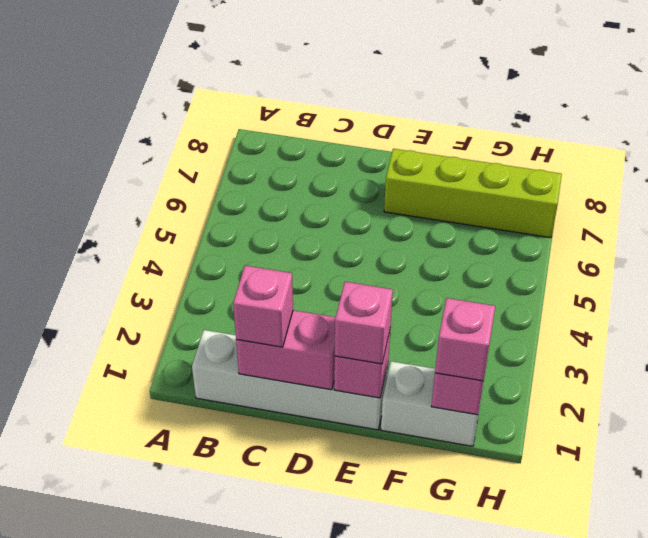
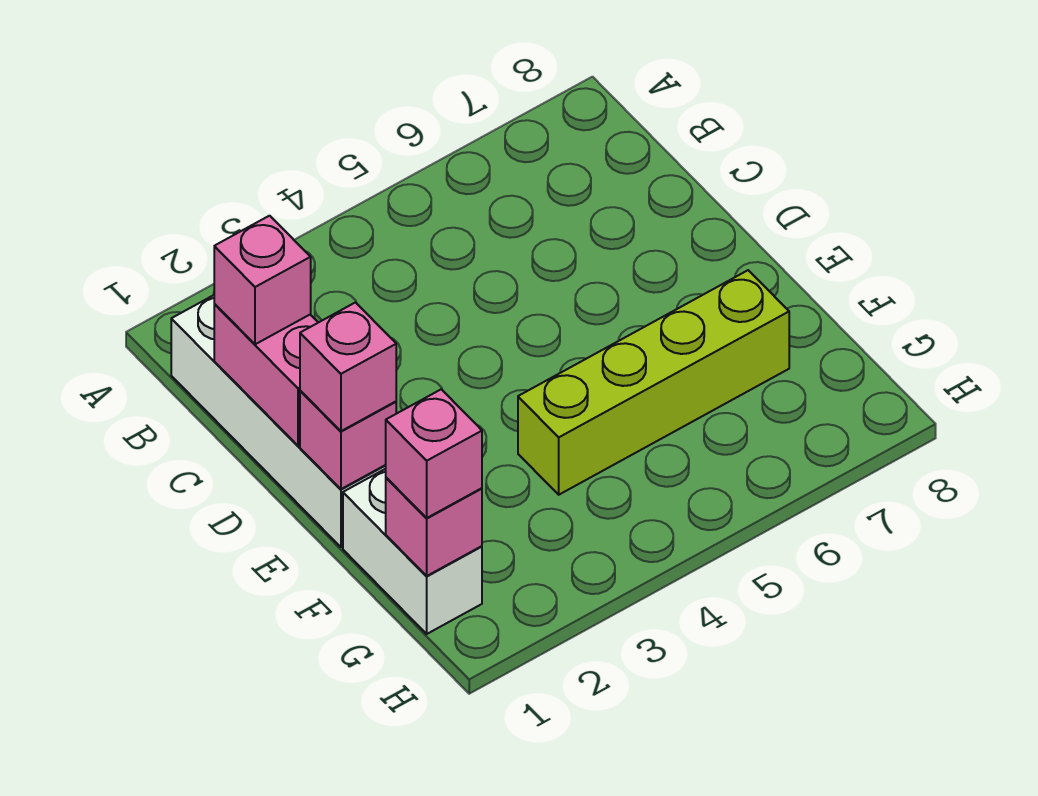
lime 1x4 brick [384,149,562,238] -> lime 1x4 brick turned to [518,270,789,495]

